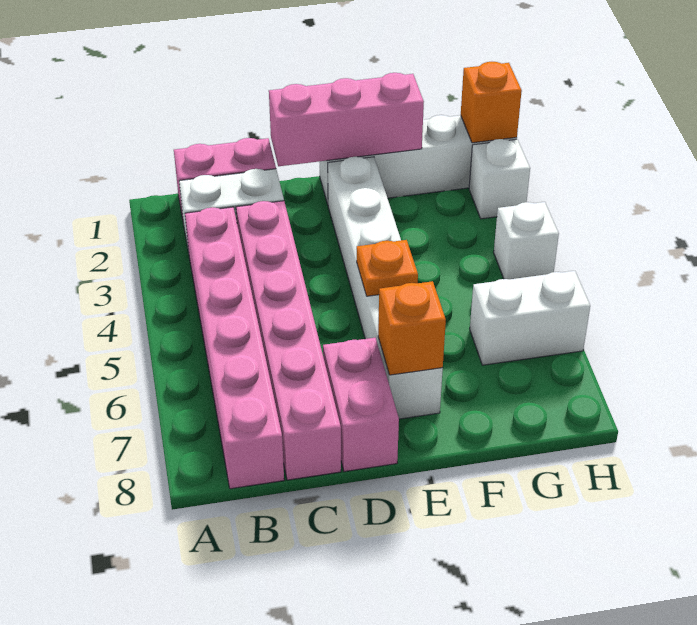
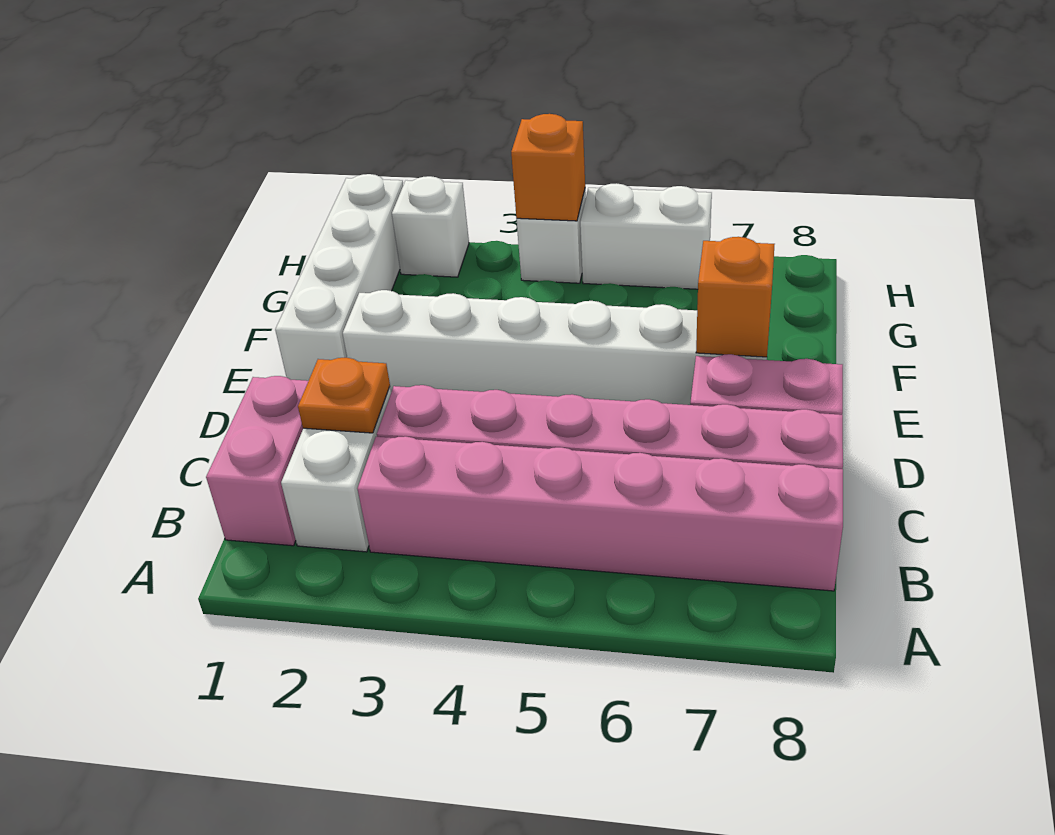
pink 1x3 brick [269,73,424,166] -> none
orange 1x1 plate [357,240,418,296] -> orange 1x1 plate moved to [298,358,390,433]
white 1x2 brick [470,271,590,365] -> white 1x2 brick turned to [580,183,712,289]
orange 1x1 brick [461,62,522,143] -> orange 1x1 brick moved to [511,114,585,221]

